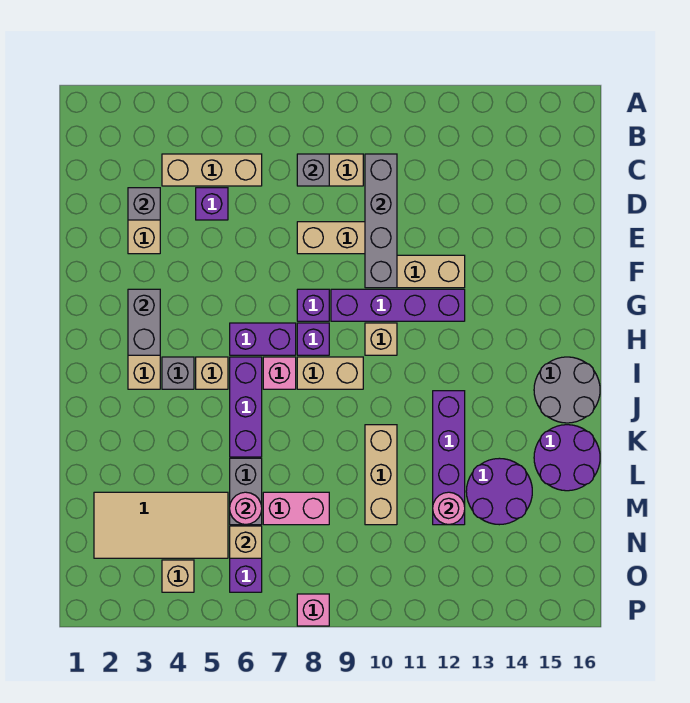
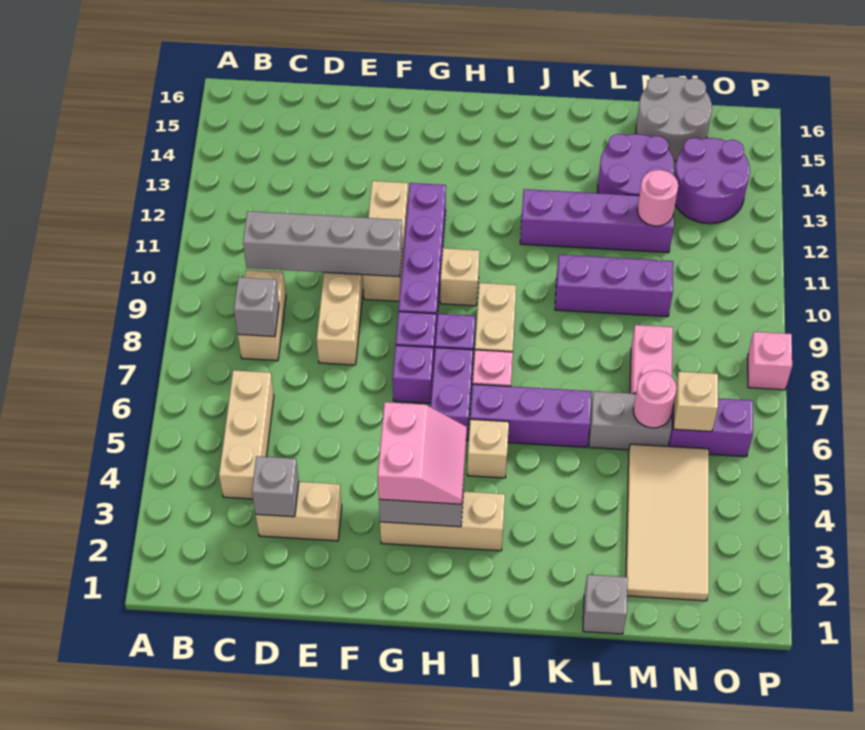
purple 1x1 brick [196,188,228,220] -> purple 1x1 brick moved to [393,345,433,403]
none -> pink 2x2 slope [378,402,467,504]
grey 1x1 brick [162,357,194,389] -> grey 1x1 brick moved to [583,575,628,634]
grey 2x2 round brick [534,357,600,423] -> grey 2x2 round brick moved to [636,76,712,161]
tan 1x3 brick [365,425,397,525] -> purple 1x3 brick [555,255,673,317]
purple 2x2 round brick [534,425,600,491] -> purple 2x2 round brick moved to [674,138,750,224]
tan 1x1 brick [162,560,194,592] -> none

